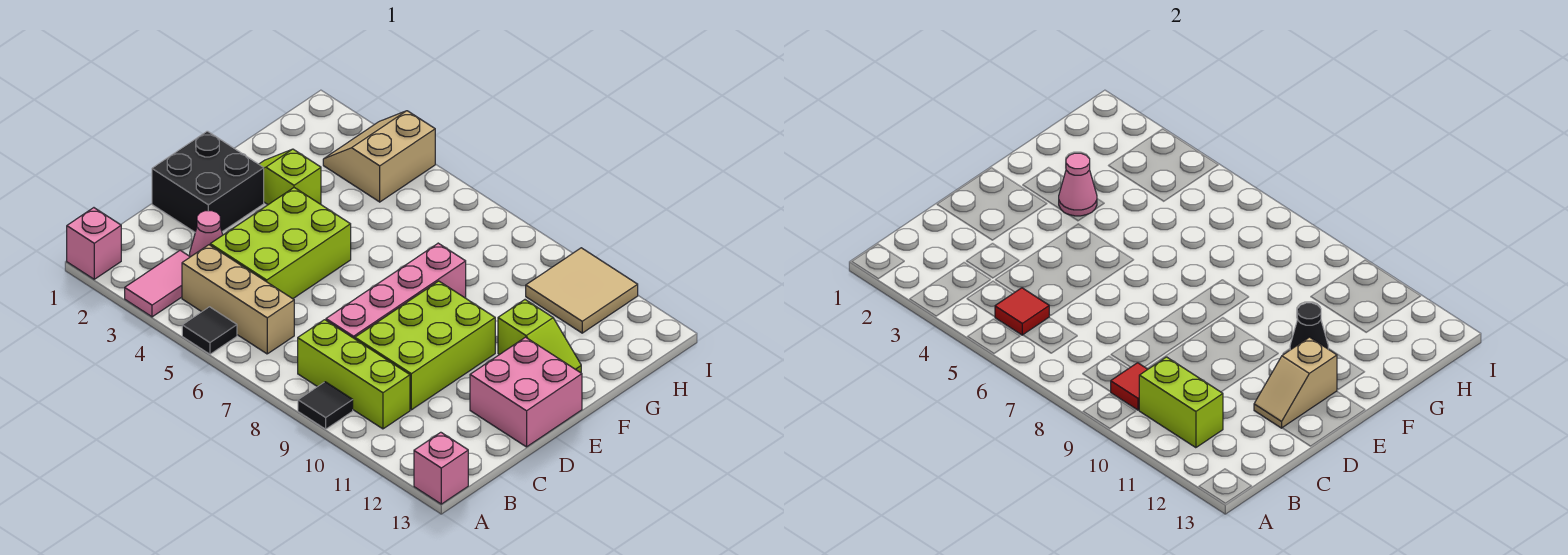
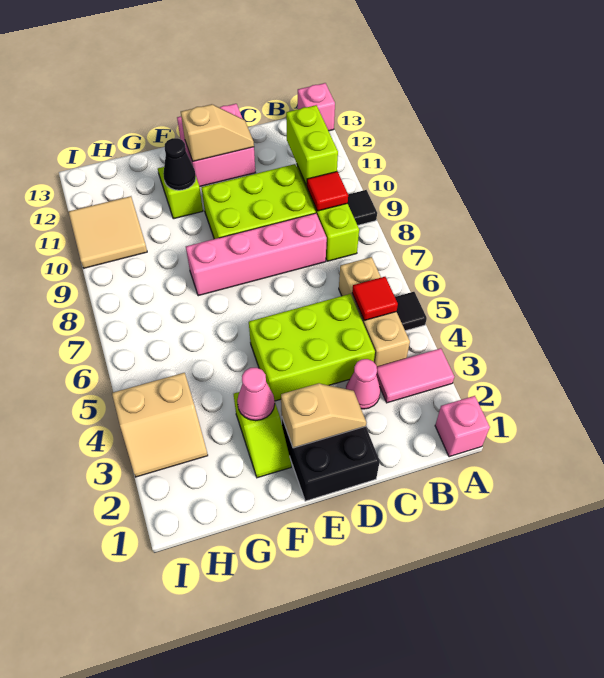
none -> tan 1x2 slope [281,383,366,448]

